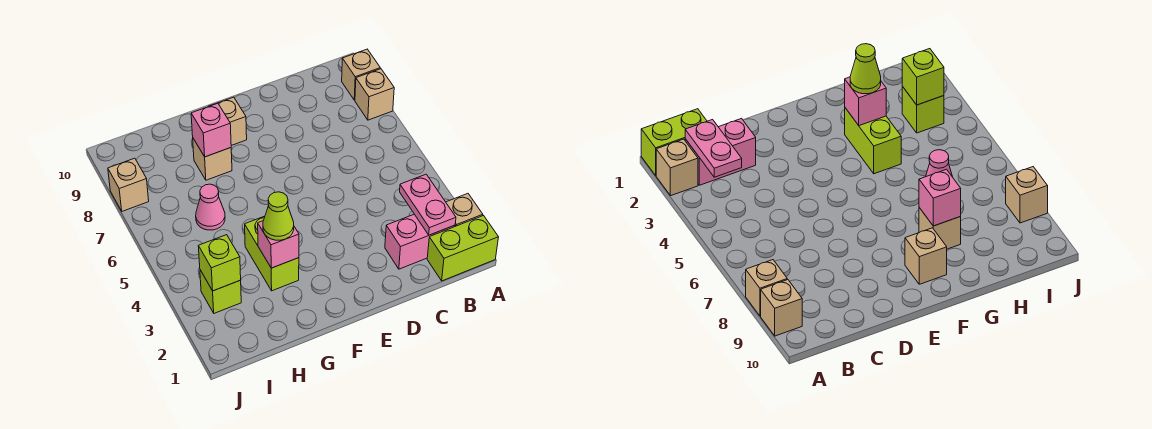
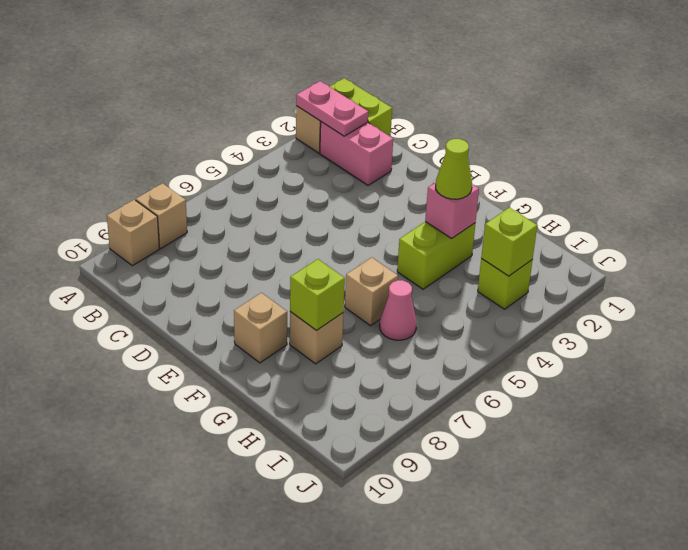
pink 1x2 plate [400,174,456,235] -> pink 1x2 plate turned to [296,81,368,136]
pink 1x1 brick [191,103,231,157] -> lime 1x1 brick [290,259,345,330]
tan 1x1 brick [108,158,149,211] -> tan 1x1 brick moved to [345,257,398,326]

